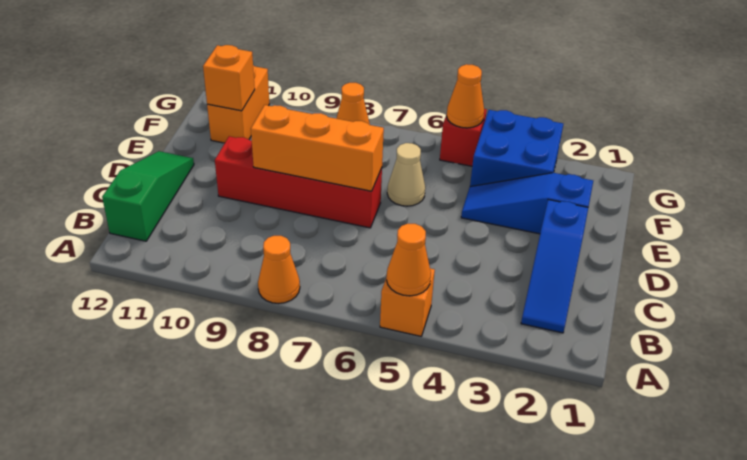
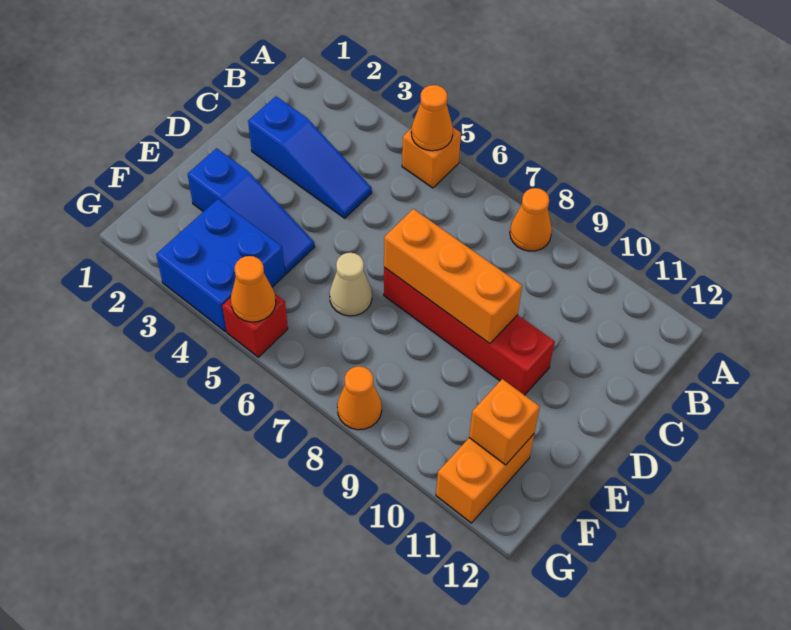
blue 1x3 slope [521,200,588,333] -> blue 1x3 slope turned to [248,96,372,218]
green 1x3 slope [102,151,194,241] -> none

